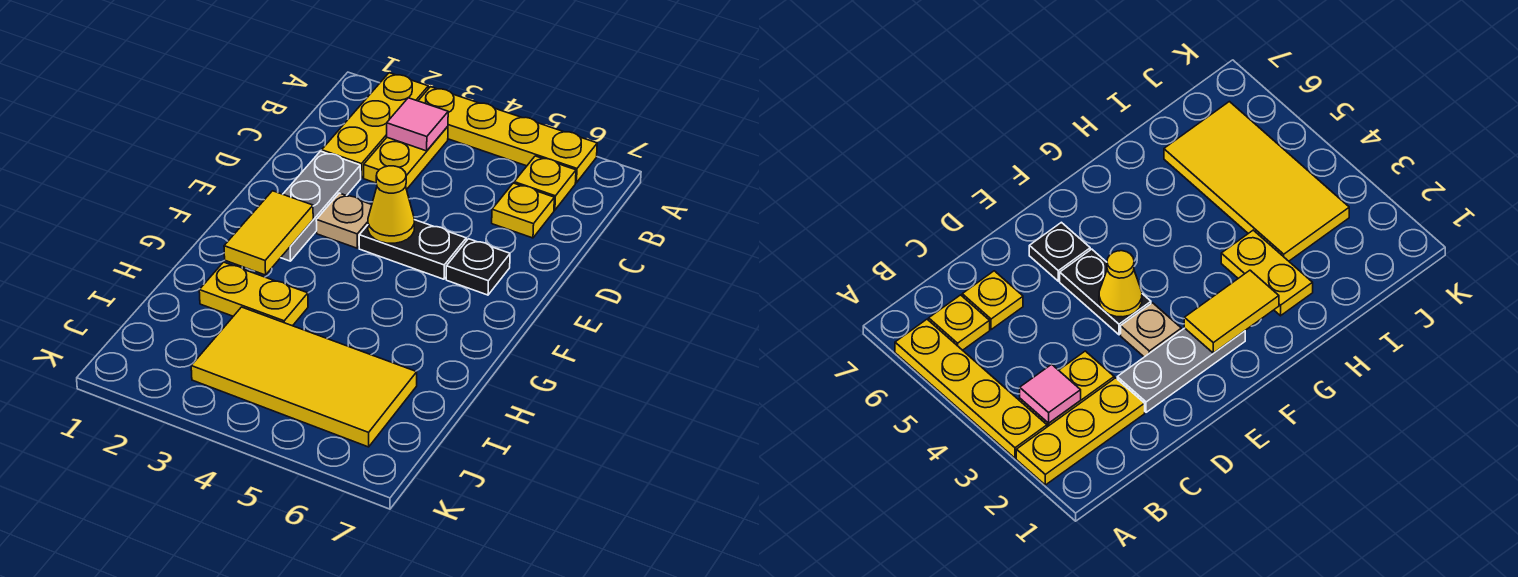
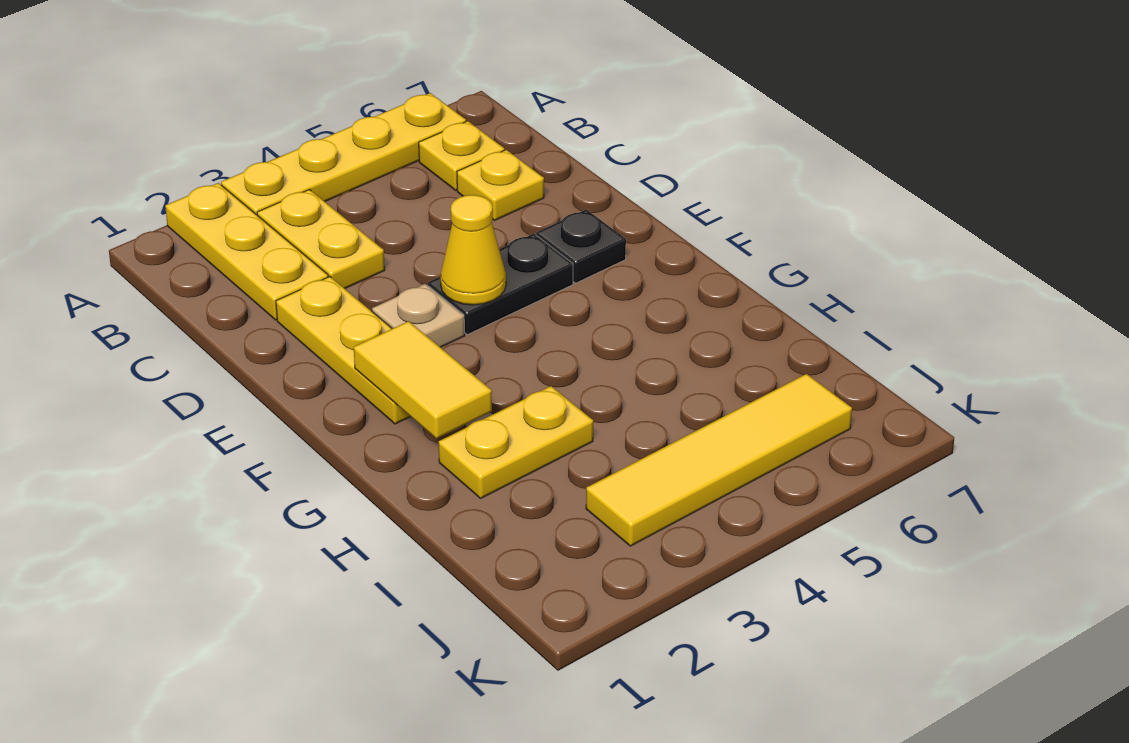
pink 1x1 tile [387,98,448,151] -> none
grey 1x3 plate [281,151,361,261] -> yellow 1x3 plate [276,277,410,424]
yellow 2x4 tile [191,307,417,447] -> yellow 1x4 tile [586,374,852,546]

